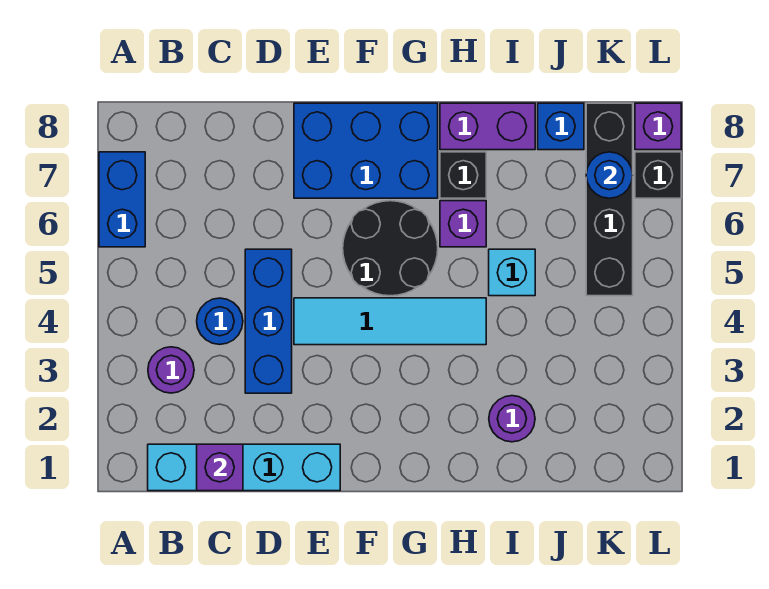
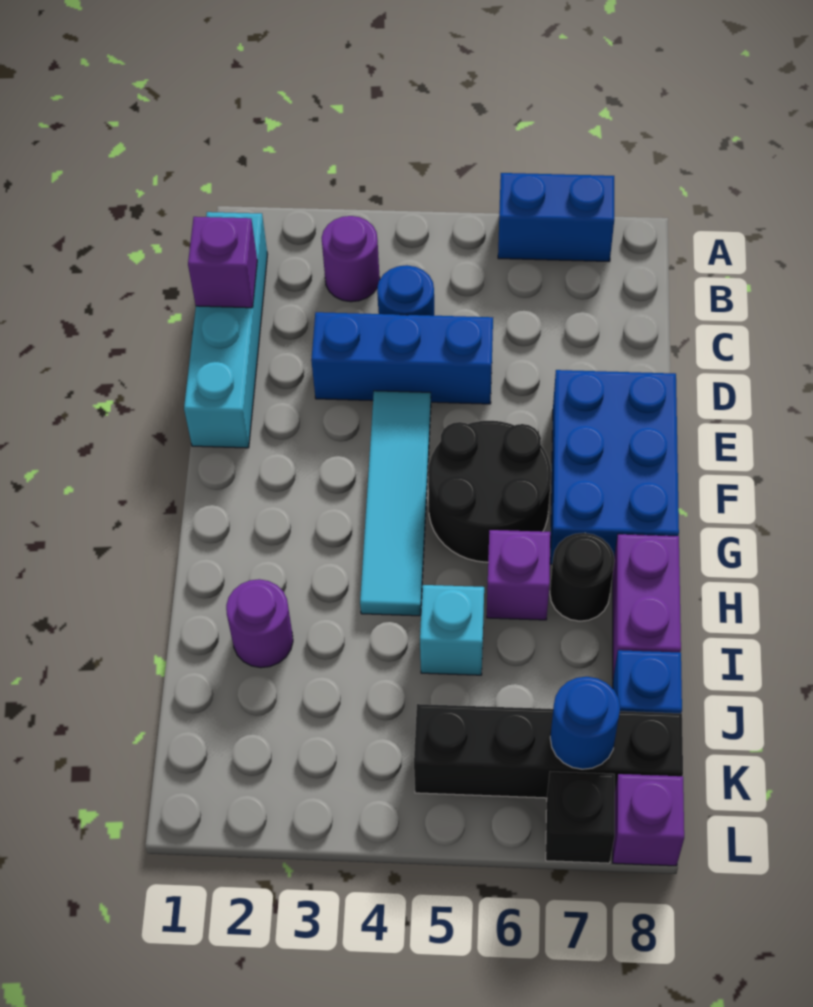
black 1x1 brick [440,152,486,198] -> black 1x1 round brick [550,533,614,621]

